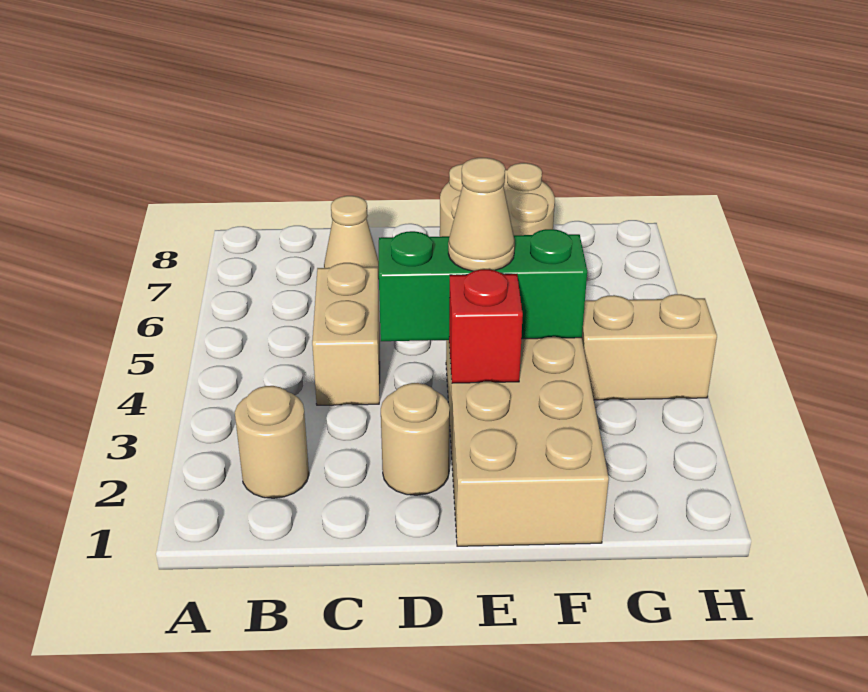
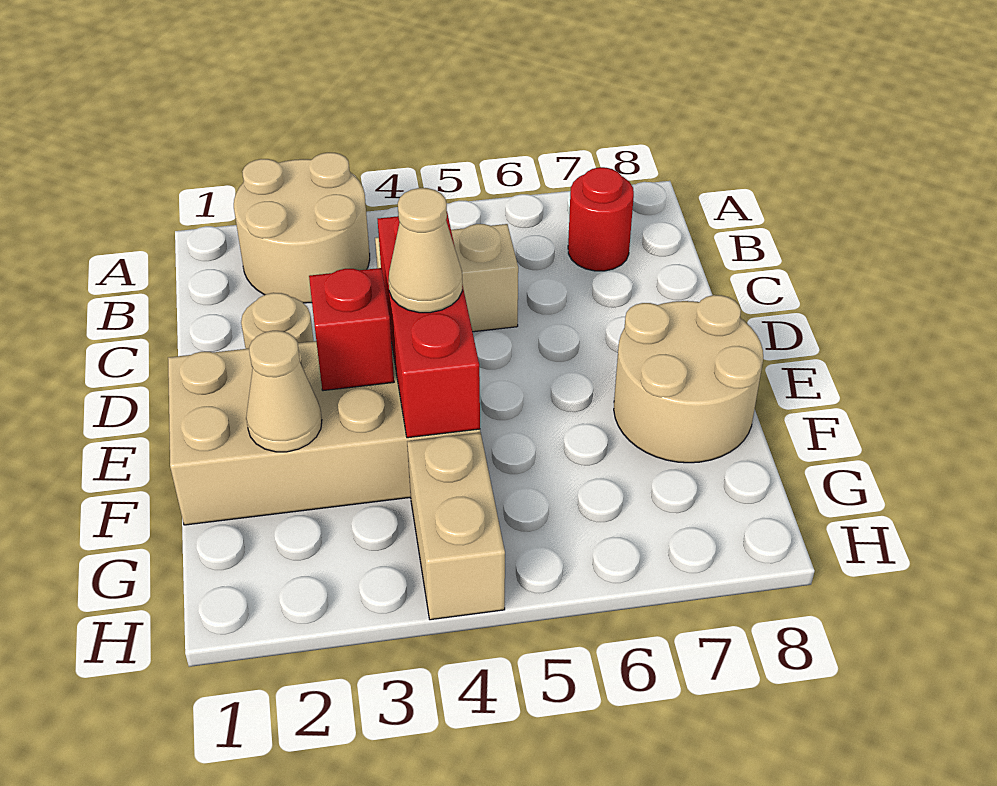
tan 1x1 round brick [235,386,309,498] -> tan 2x2 round brick [234,153,370,303]
none -> red 1x1 round brick [568,167,634,271]
tan 1x1 cone [324,196,379,279] -> tan 1x1 cone moved to [246,331,322,452]
green 1x3 brick [379,229,587,341] -> red 1x3 brick [378,213,480,438]

